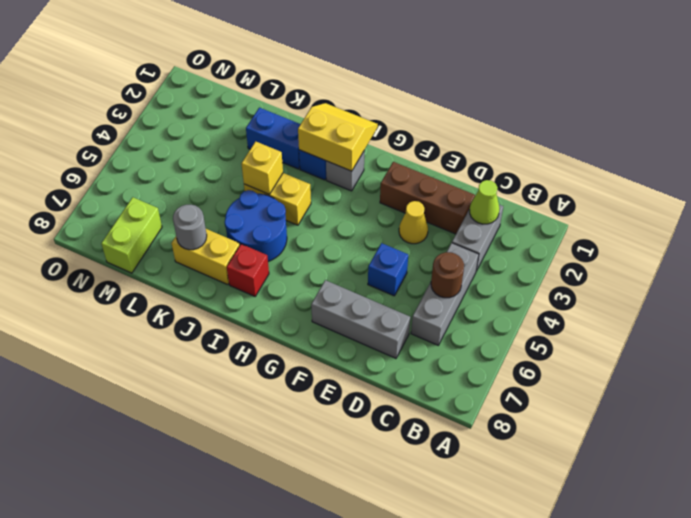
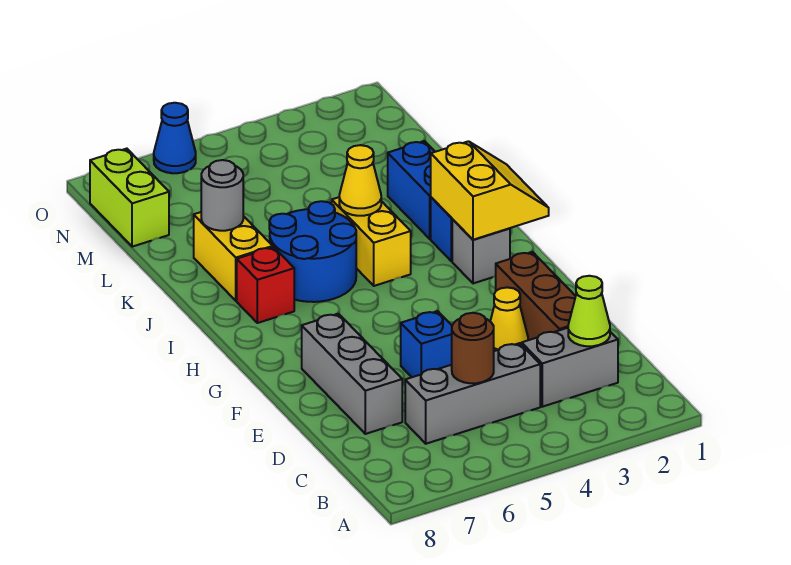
yellow 1x1 brick [241,141,283,194] -> yellow 1x1 cone [339,145,381,216]
lime 1x2 brick [101,197,162,273] -> lime 1x2 brick turned to [90,149,169,247]
none -> blue 1x1 cone [154,103,196,173]

